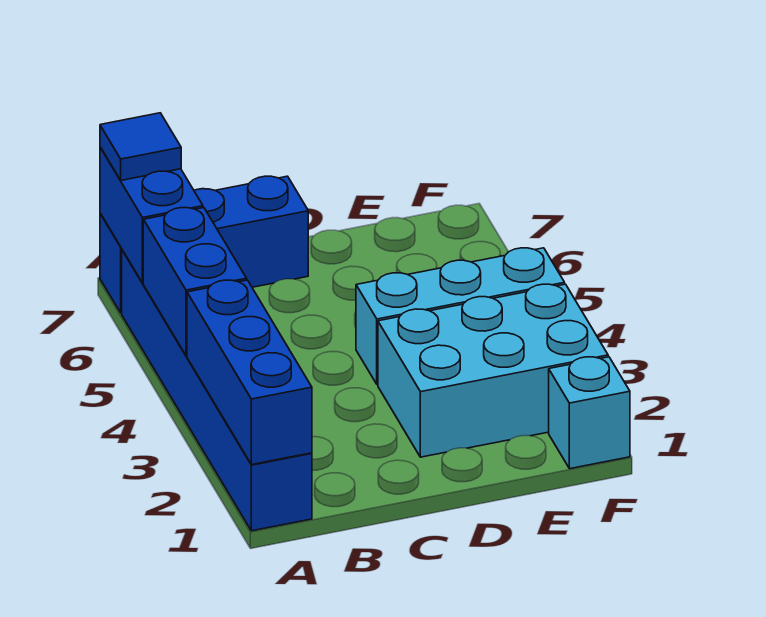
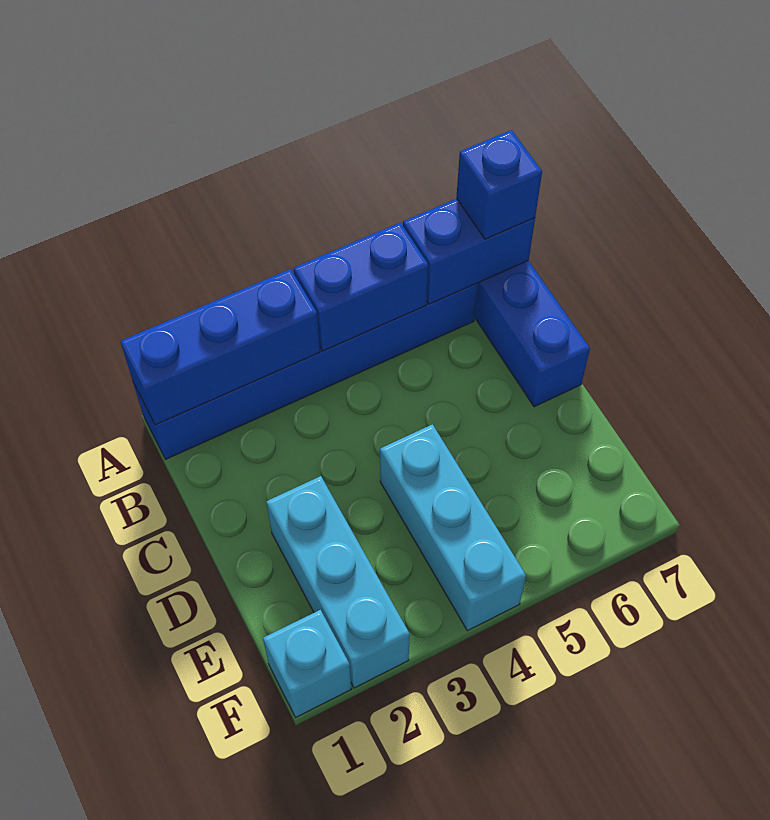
blue 1x1 tile [100,113,181,180] -> blue 1x1 brick [456,130,542,239]
cyan 2x3 brick [378,284,608,457] -> cyan 1x3 brick [266,476,410,688]

